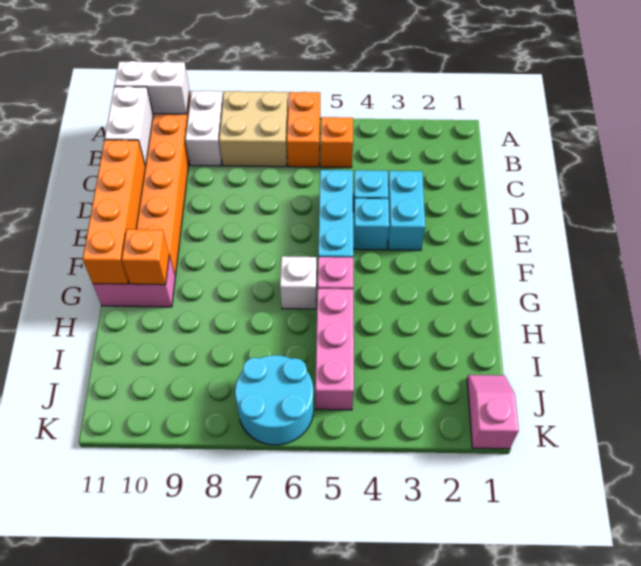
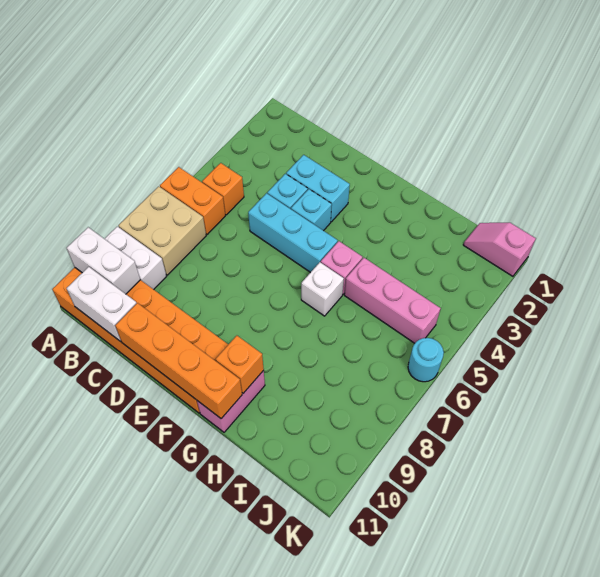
white 1x2 brick [114,61,190,114] -> white 1x2 brick turned to [67,227,140,294]
cyan 2x2 round brick [235,355,314,445] -> cyan 1x1 round brick [408,338,444,382]

